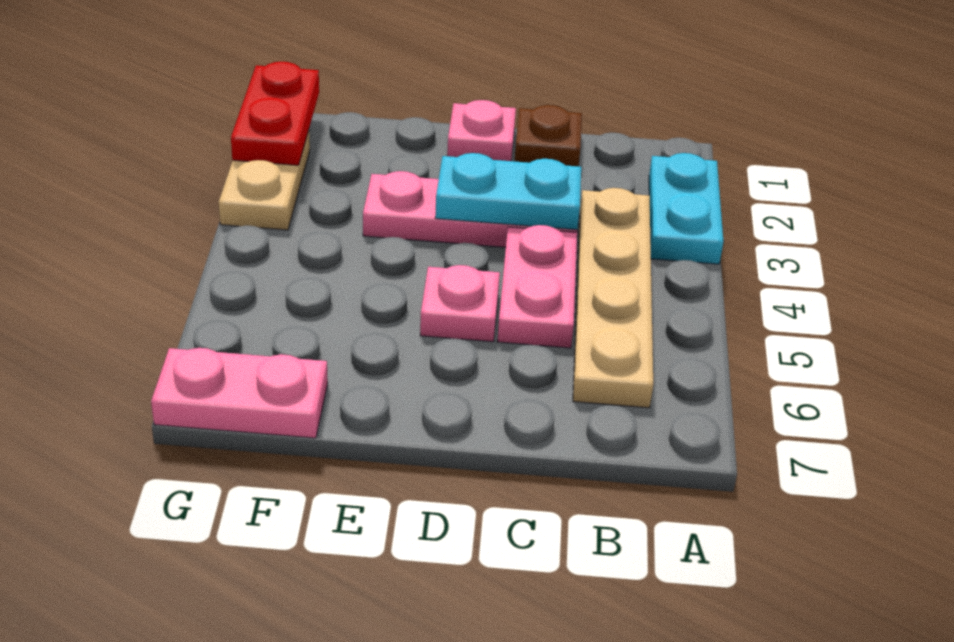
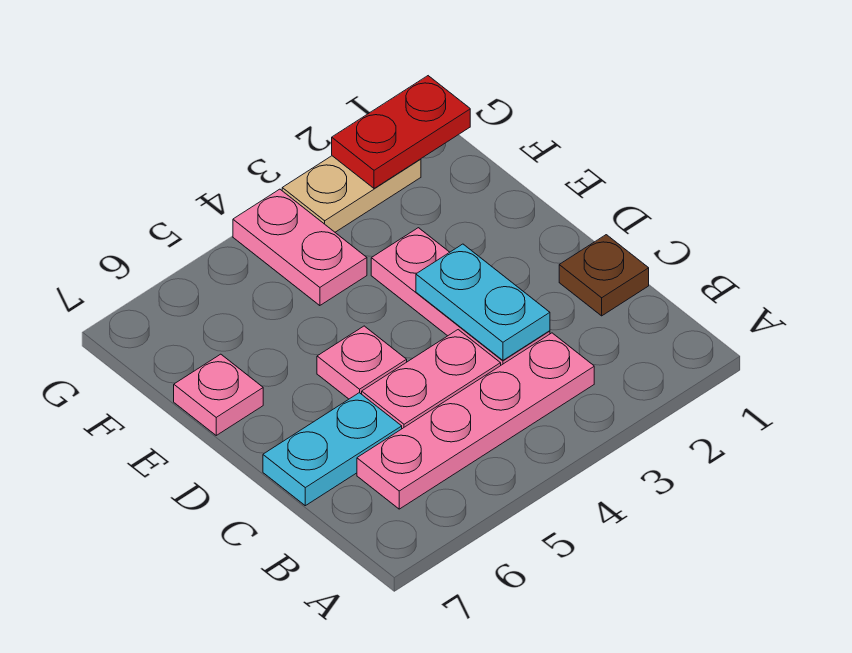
cyan 1x2 plate [649,153,724,264] -> cyan 1x2 plate moved to [263,393,402,506]
tan 1x4 plate [573,188,653,408] -> pink 1x4 plate [357,333,594,509]
pink 1x1 plate [447,100,516,161] -> pink 1x1 plate moved to [174,354,263,435]
pink 1x2 plate [151,348,328,438] -> pink 1x2 plate moved to [233,189,367,306]

